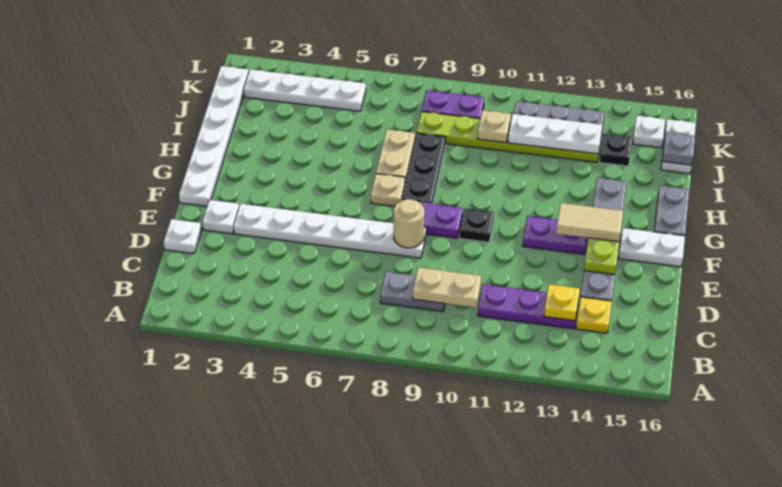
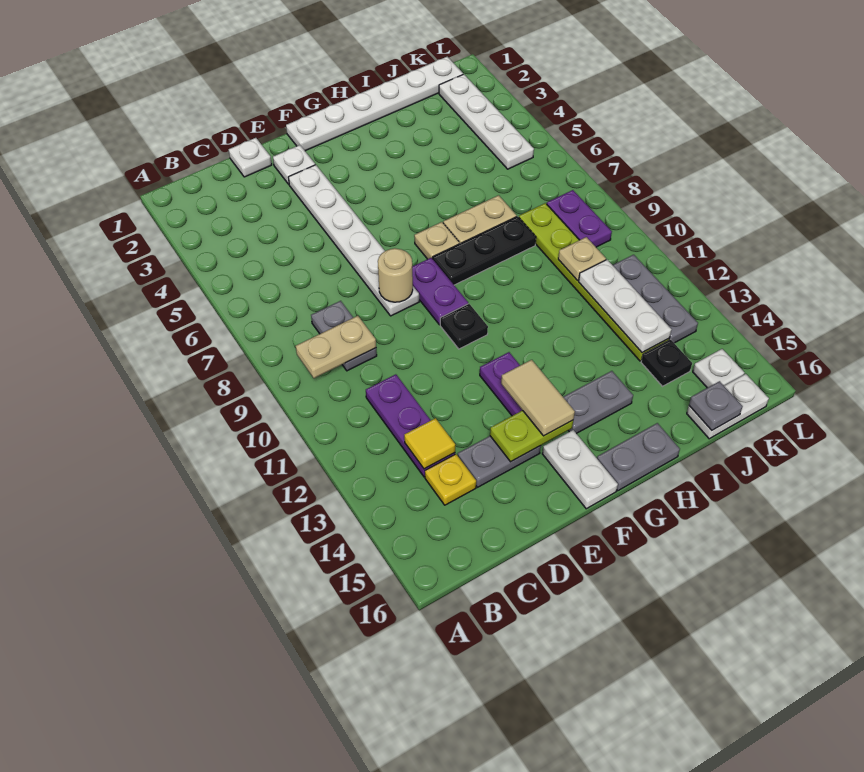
tan 1x2 plate [413,267,481,308] -> tan 1x2 plate turned to [296,316,376,378]
yellow 1x1 plate [544,284,580,321] -> yellow 1x1 tile [404,418,455,469]

